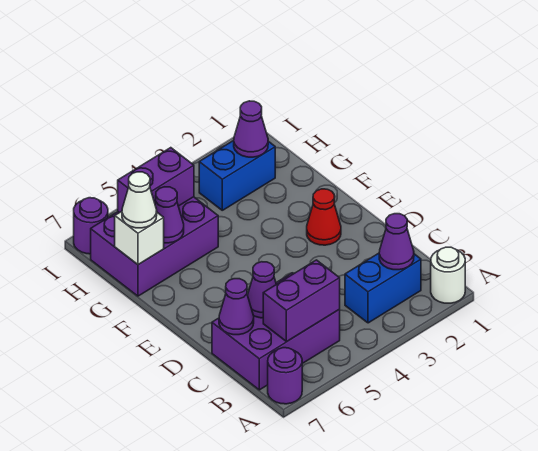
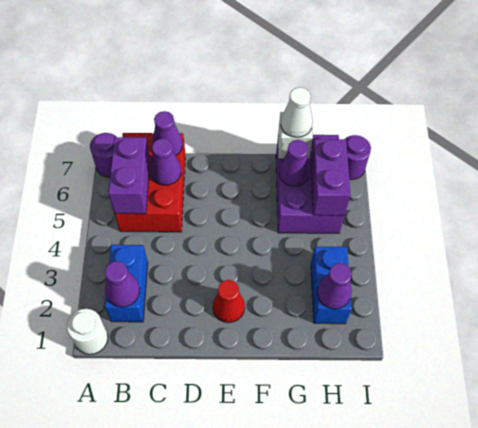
purple 2x3 brick [212,273,340,390] -> red 2x3 brick [115,133,185,232]

